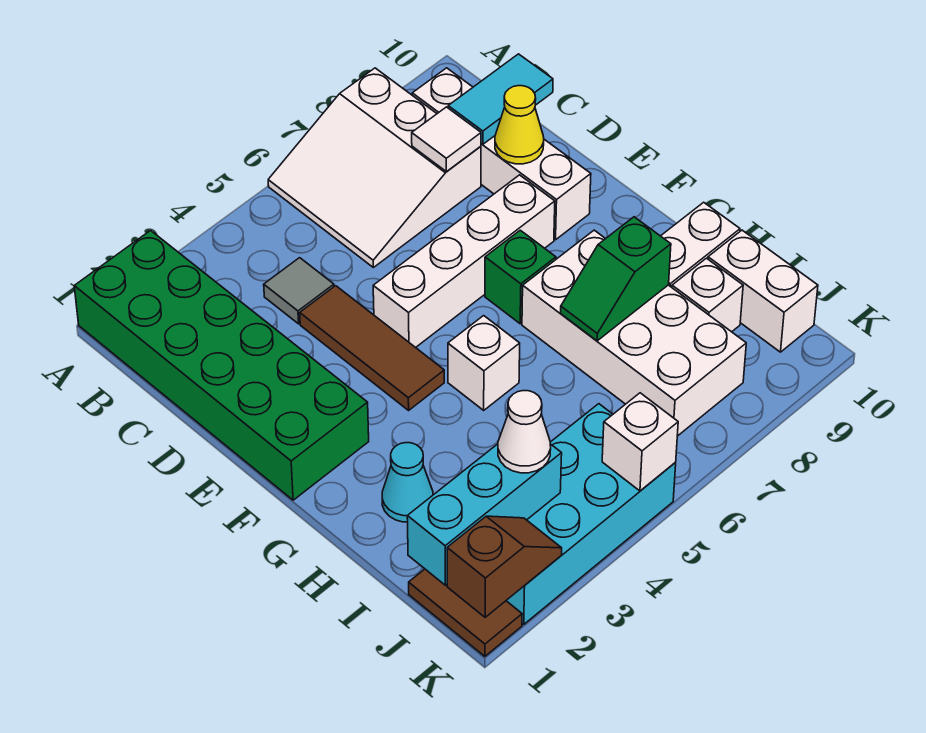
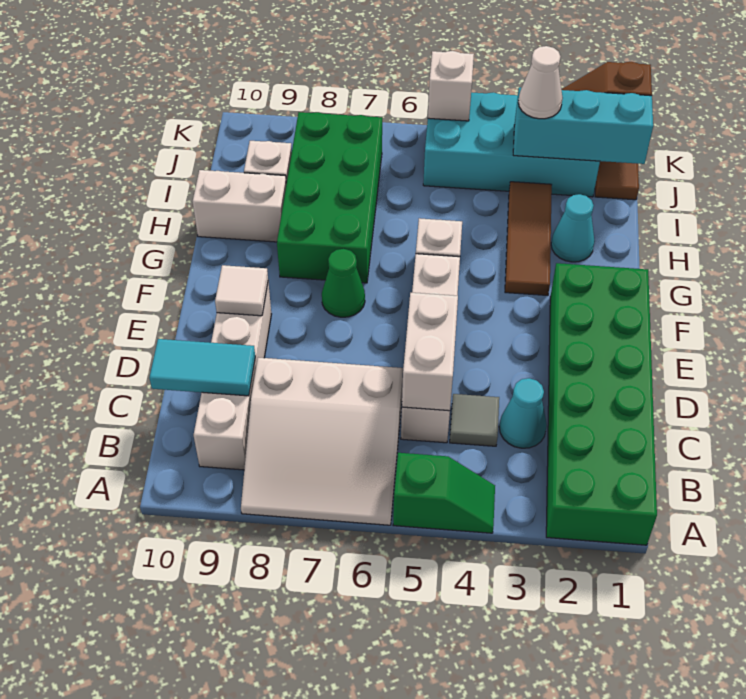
white 3x3 slope [268,68,481,267] -> white 3x3 slope turned to [241,358,403,525]
none -> cyan 1x1 cone [499,378,547,448]
white 1x1 tile [412,107,481,172] -> white 1x1 tile moved to [215,265,268,316]
brown 1x3 tile [300,286,444,410] -> brown 1x3 tile moved to [505,182,552,295]
yellow 1x1 cone [495,86,544,164] -> none
white 1x4 brick [373,175,555,348] -> white 1x4 brick turned to [401,254,460,443]
green 1x1 brick [485,230,556,324] -> green 1x1 cone [322,249,365,317]
white 2x4 brick [522,230,746,436] -> green 2x4 brick [277,112,382,283]
green 1x2 slope [561,217,671,341] -> green 1x2 slope moved to [393,453,495,533]
white 1x2 brick [708,230,818,352] -> white 1x2 brick moved to [402,293,458,411]

